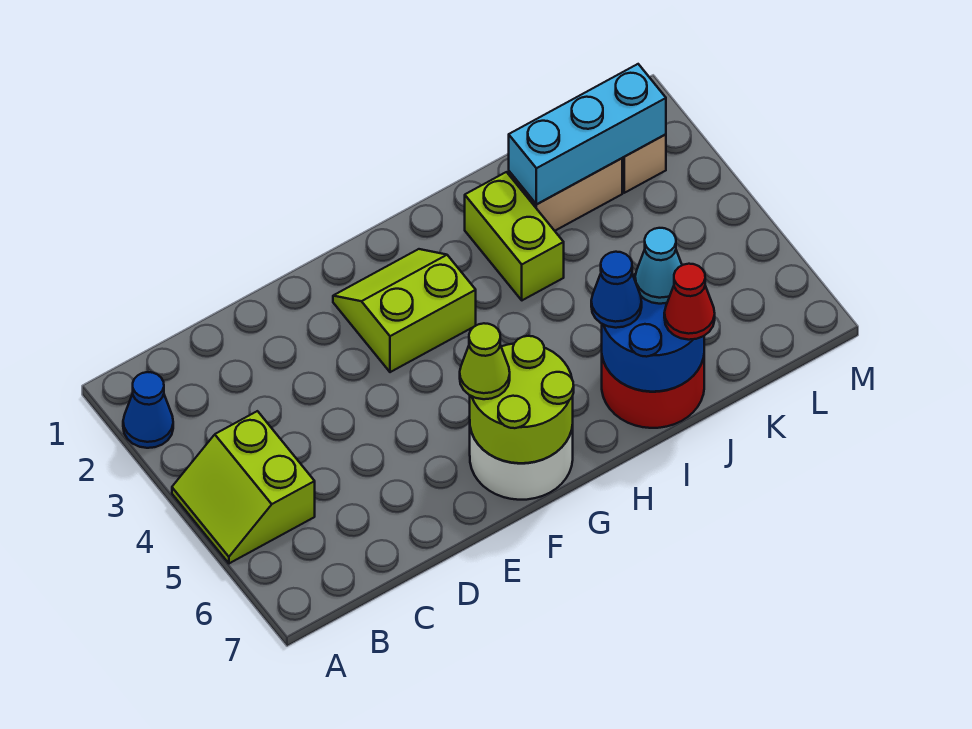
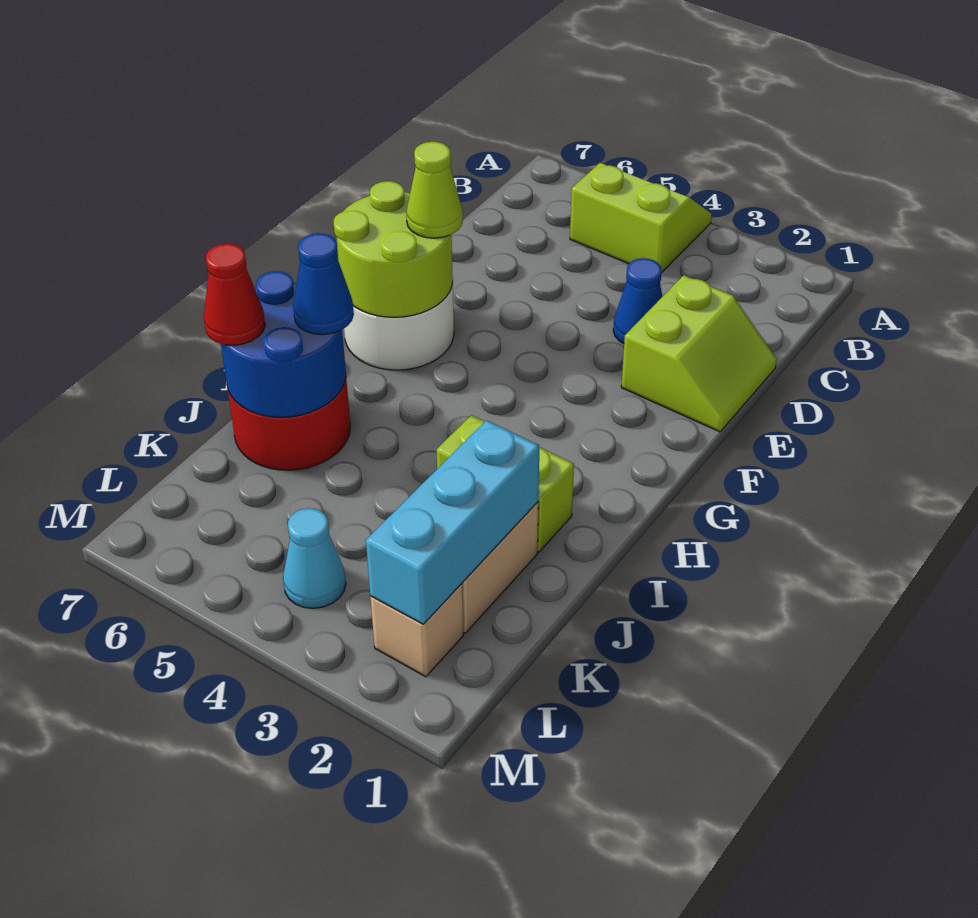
blue 1x1 cone [123,372,173,448] -> blue 1x1 cone moved to [613,258,662,344]
lime 2x2 slope [333,249,476,372] -> lime 2x2 slope moved to [621,275,777,432]
cyan 1x1 cone [635,228,682,304] -> cyan 1x1 cone moved to [283,508,346,608]

